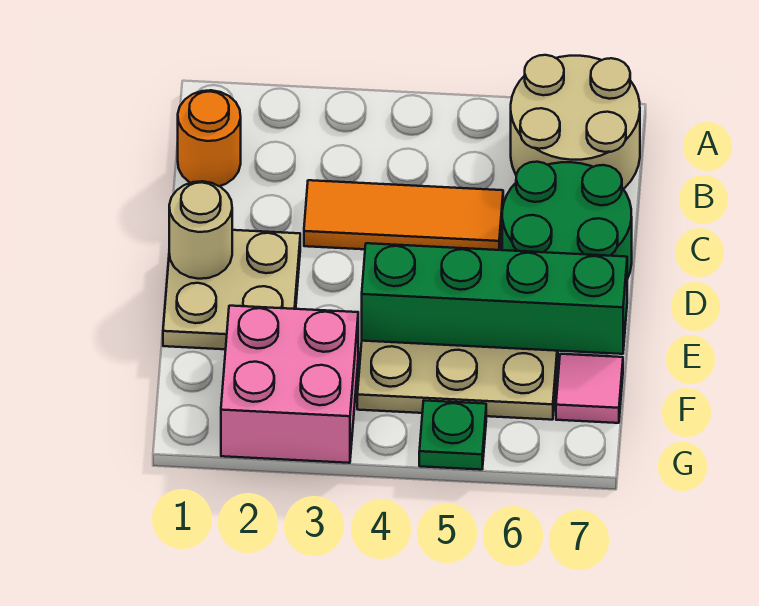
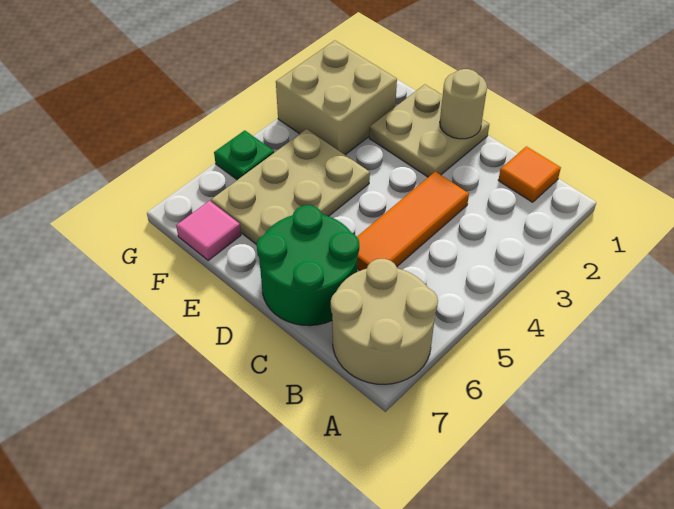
orange 1x1 round brick [178,90,241,186] -> orange 1x1 tile [498,147,561,202]
green 1x4 brick [362,243,627,354] -> none
pink 2x2 brick [221,306,358,463] -> tan 2x2 brick [276,40,397,155]

